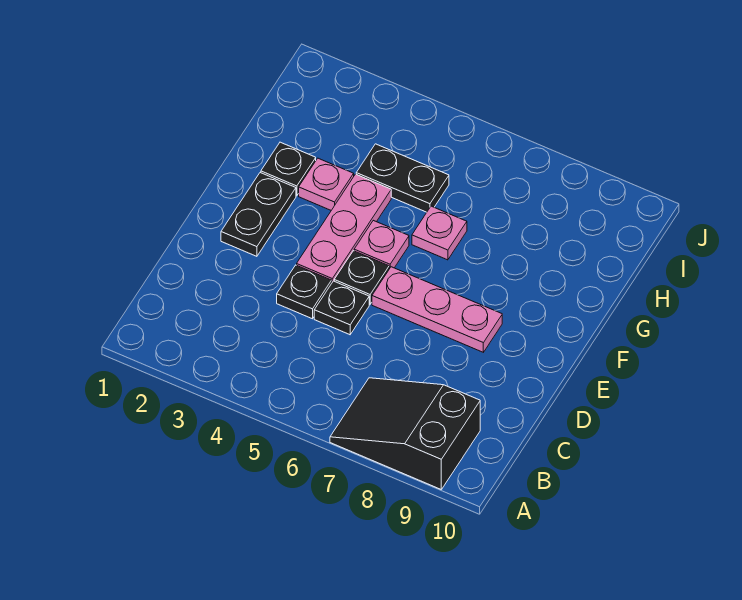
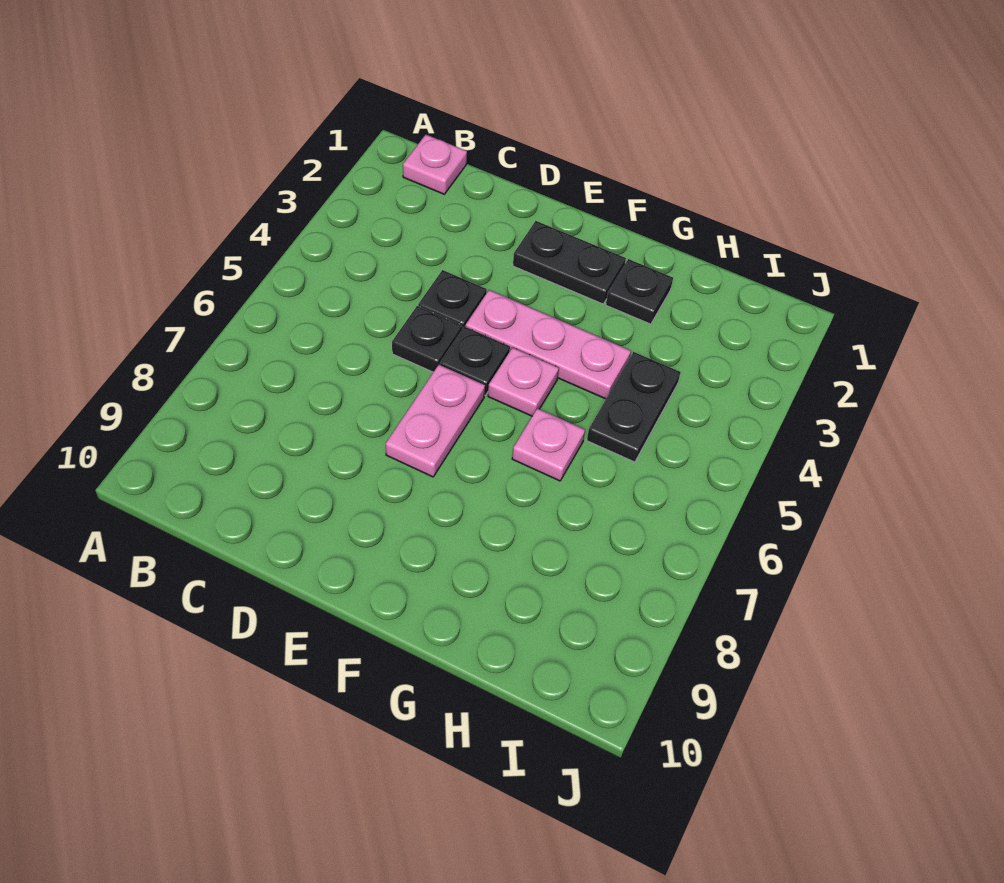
black 2x3 slope [330,378,480,489] -> none
pink 1x3 plate [372,267,502,352] -> pink 1x2 plate [386,365,485,477]
pink 1x1 plate [299,158,354,210] -> pink 1x1 plate moved to [403,135,467,194]

